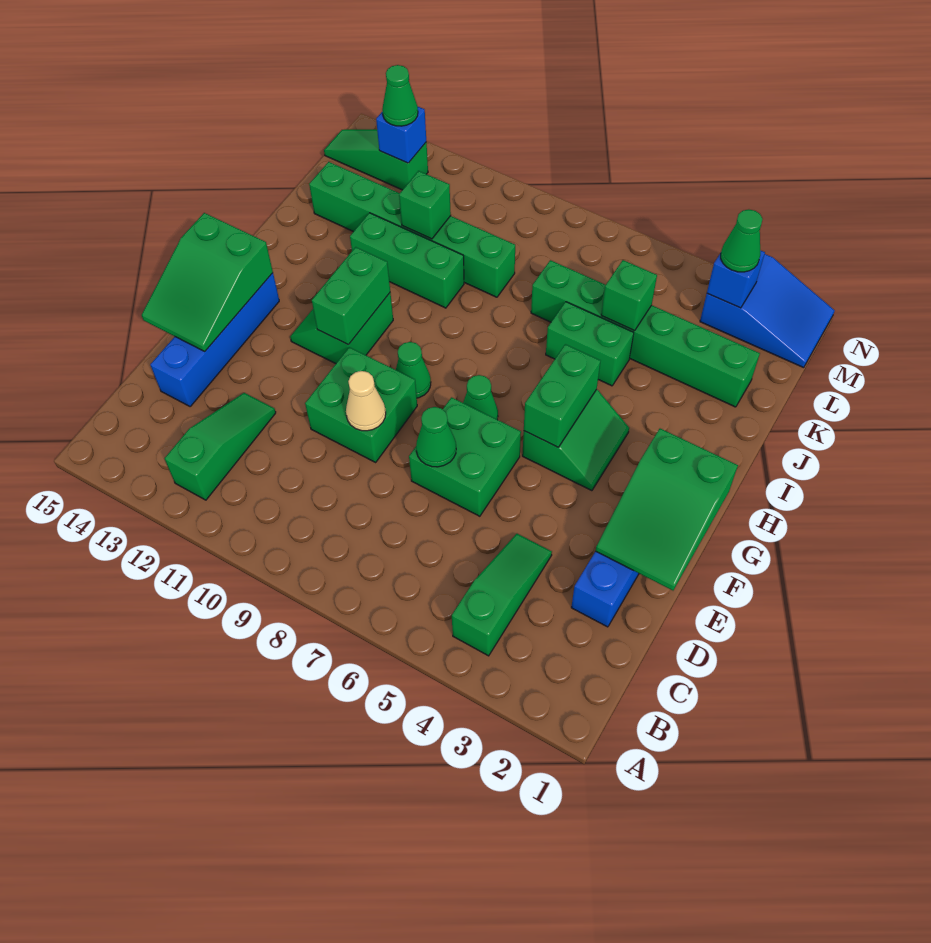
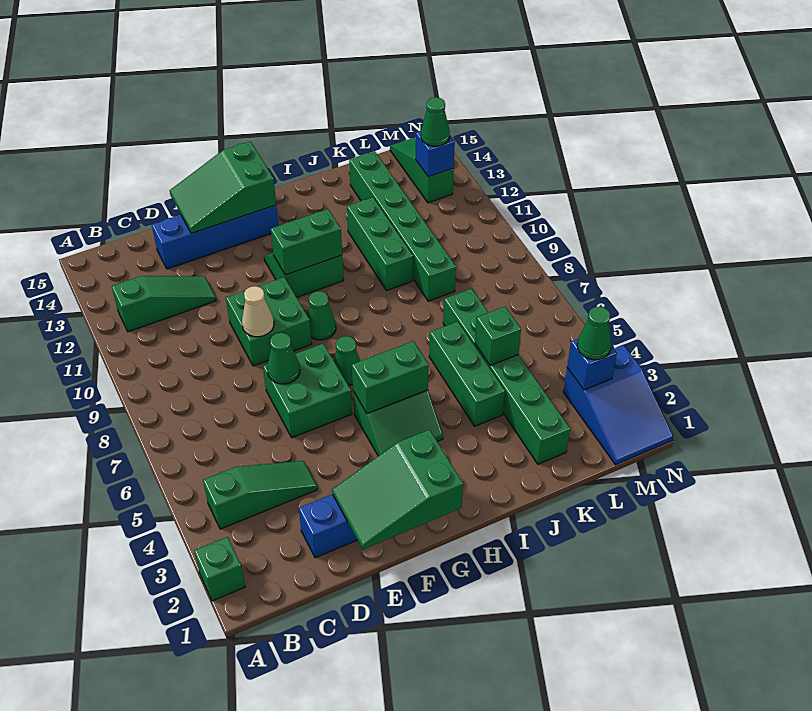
green 1x2 brick [546,302,634,386] -> green 1x3 brick [429,321,505,426]
green 1x1 brick [399,171,451,239] -> green 1x1 brick moved to [194,537,245,601]

